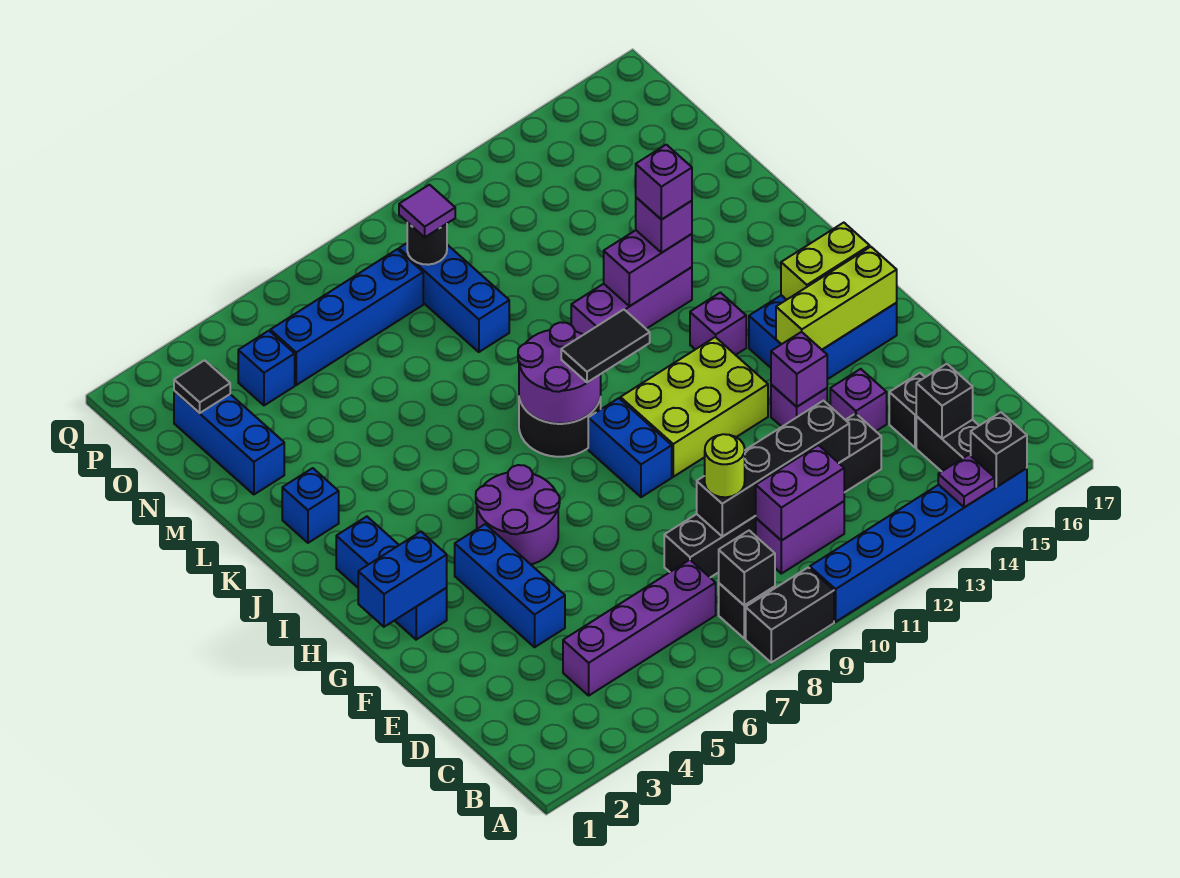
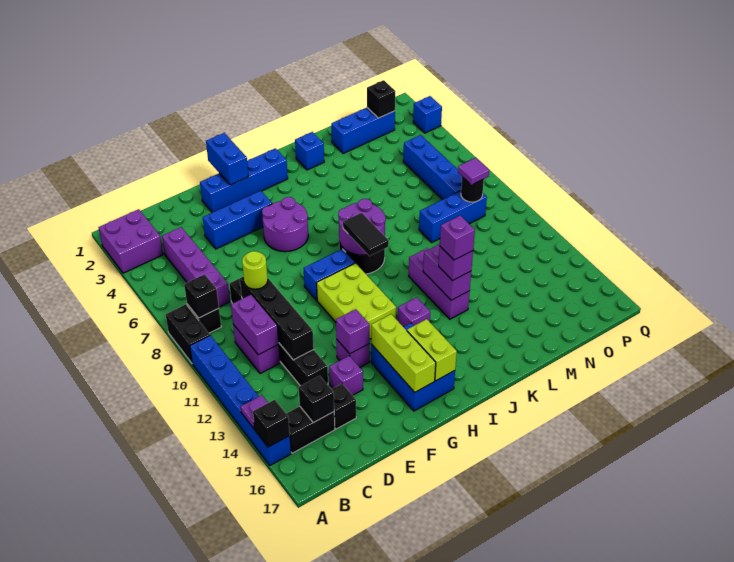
none -> purple 2x2 brick [99,209,163,273]
blue 1x3 brick [336,517,447,640] -> blue 1x4 brick [200,148,288,213]
black 1x1 tile [174,360,230,413] -> black 1x1 brick [367,80,395,118]
blue 1x1 brick [238,331,295,405] -> blue 1x1 brick moved to [413,96,442,133]

